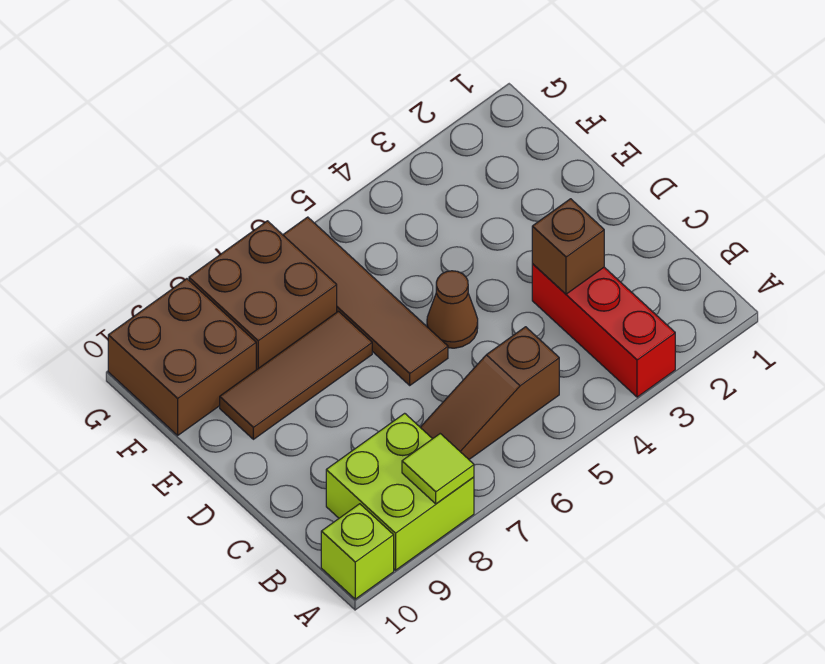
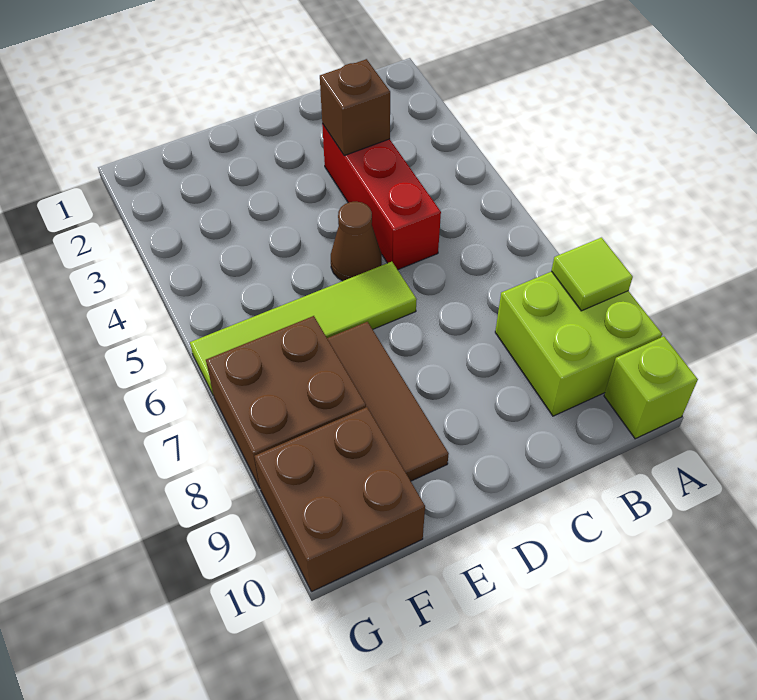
red 1x3 brick [532,263,675,397] -> red 1x3 brick turned to [322,124,441,270]
brown 1x3 slope [420,327,559,459] -> none
brown 1x4 tile [283,217,448,385] -> lime 1x4 tile [190,262,417,396]

